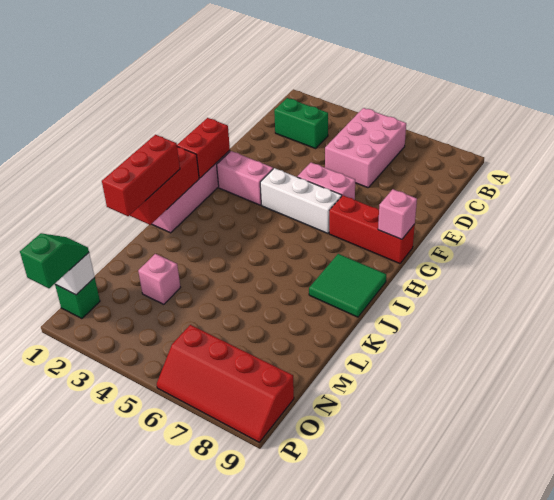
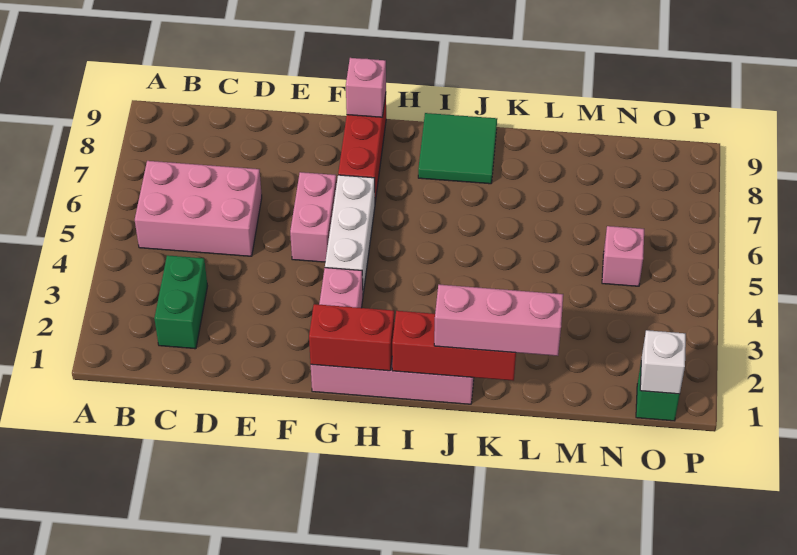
red 1x3 brick [102,135,180,216] -> pink 1x3 brick [434,285,563,356]
pink 1x1 brick [138,254,180,304] -> pink 1x1 brick moved to [602,226,644,286]
green 1x2 slope [20,233,89,288] -> none
red 2x4 slope [157,325,294,442] -> none

